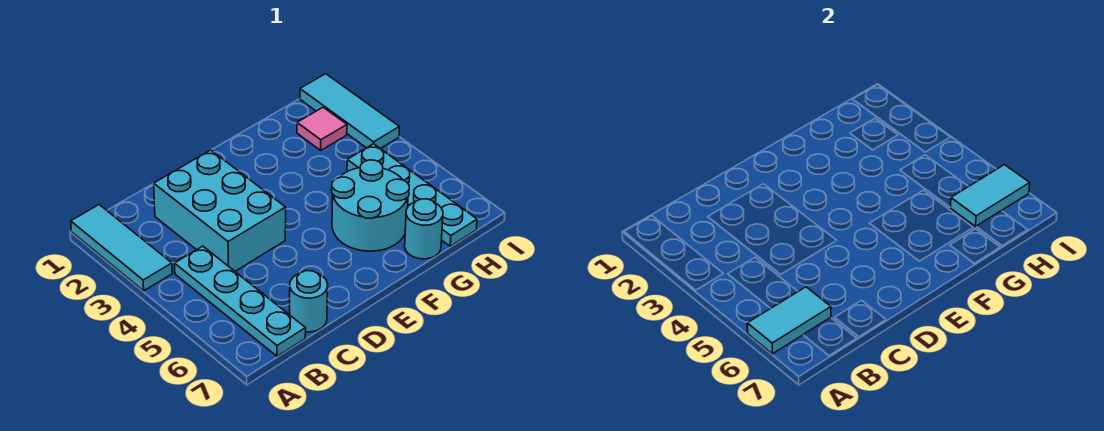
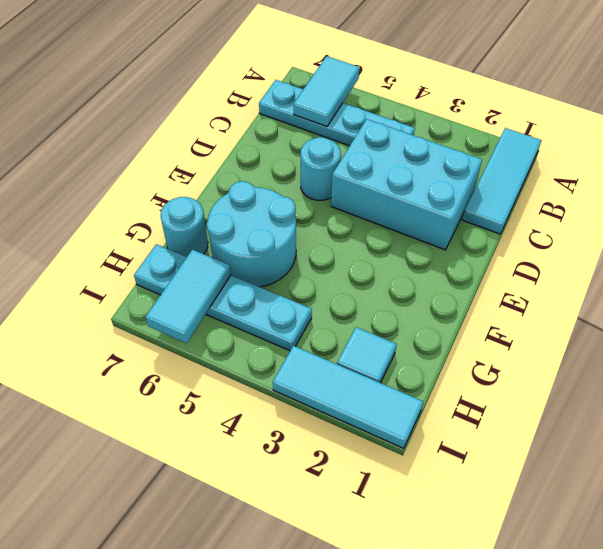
cyan 1x3 tile [71,205,172,291] -> cyan 1x3 tile turned to [463,128,541,234]
cyan 1x1 round brick [290,271,328,332] -> cyan 1x1 round brick moved to [301,137,341,200]
pink 1x1 tile [297,107,347,150] -> cyan 1x1 tile [337,327,397,383]

